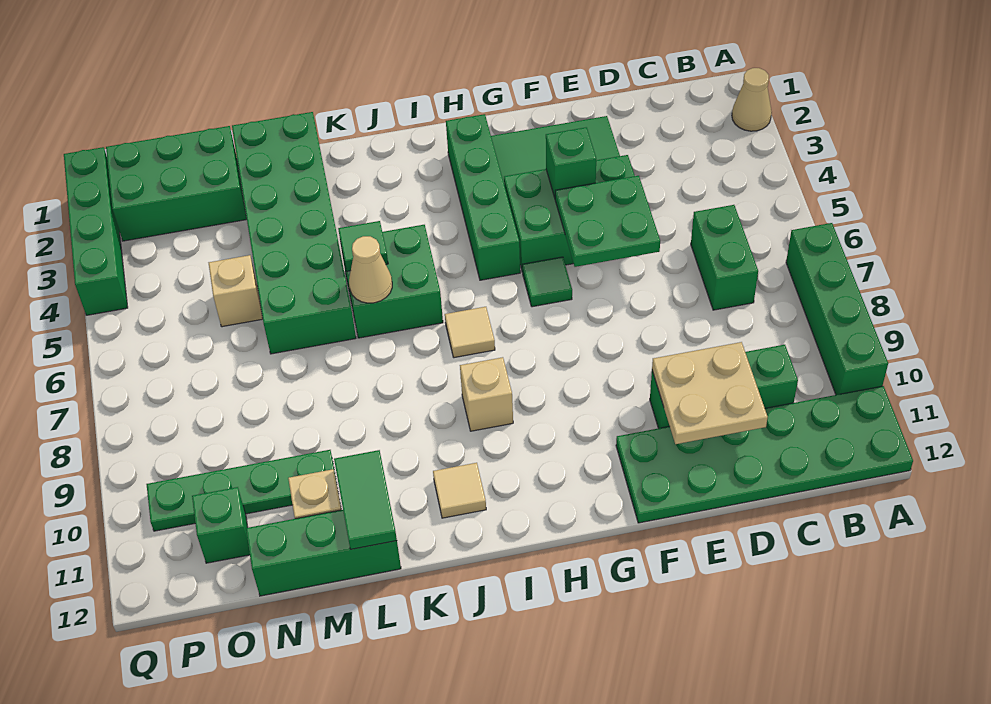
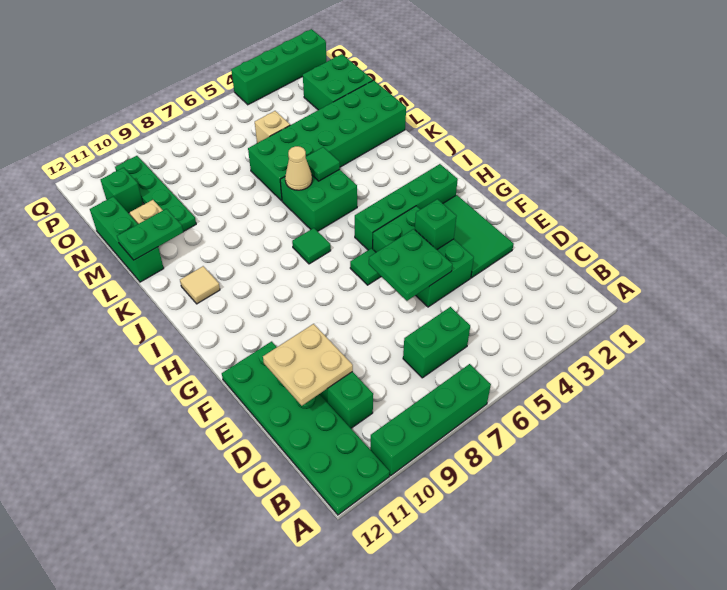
tan 1x1 cone [732,68,772,131] -> none
tan 1x1 tile [445,307,495,358] -> green 1x1 tile [292,228,331,264]
tan 1x1 brick [460,357,513,431] -> none
green 1x2 tile [334,450,397,549] -> green 1x2 plate [117,209,183,260]
green 2x3 brick [106,126,247,241] -> green 2x2 brick [303,54,373,110]

